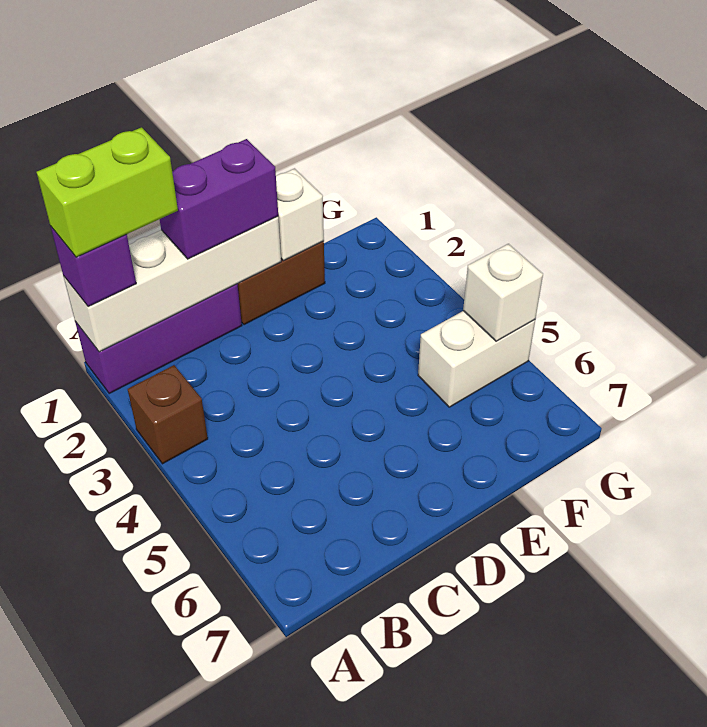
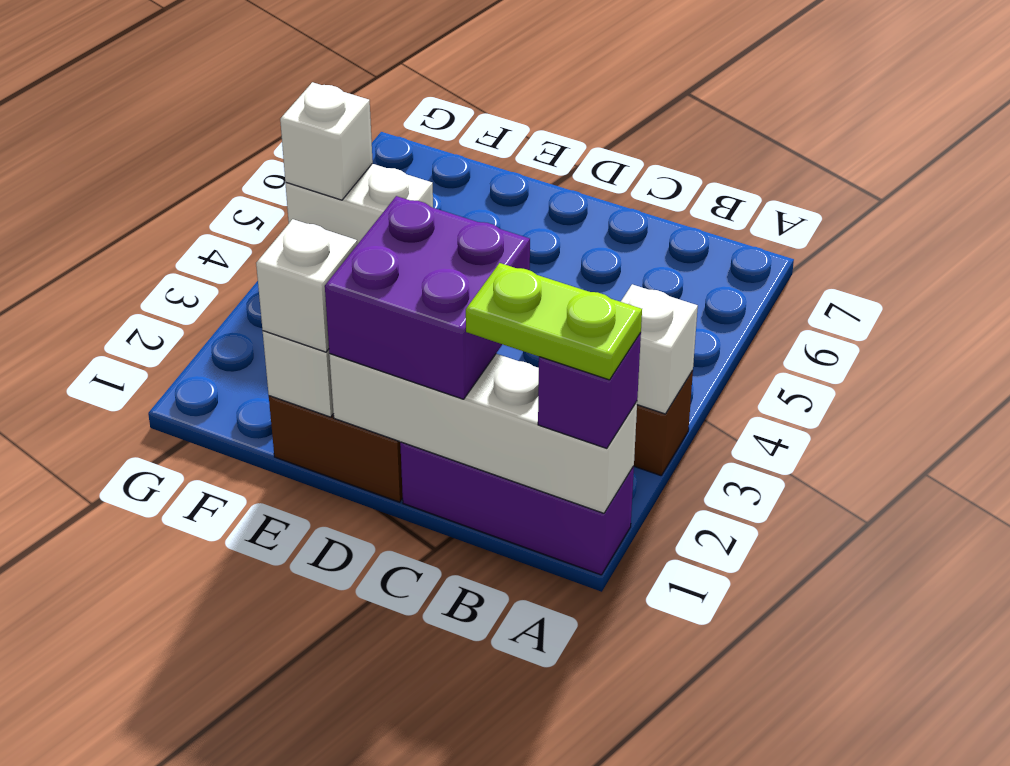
lime 1x2 brick [37,127,178,257] -> lime 1x2 plate [466,263,642,380]
none -> white 1x1 brick [621,284,698,414]
purple 1x2 brick [160,139,278,259] -> purple 2x2 brick [325,196,530,399]
none -> white 1x1 brick [256,219,357,352]

